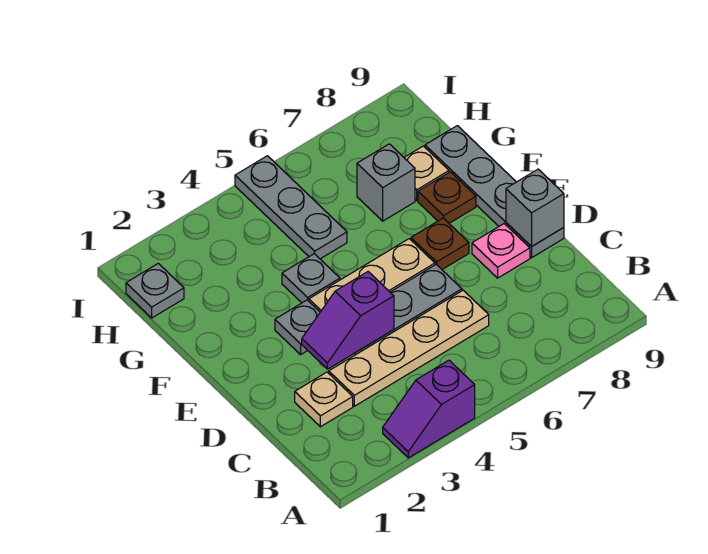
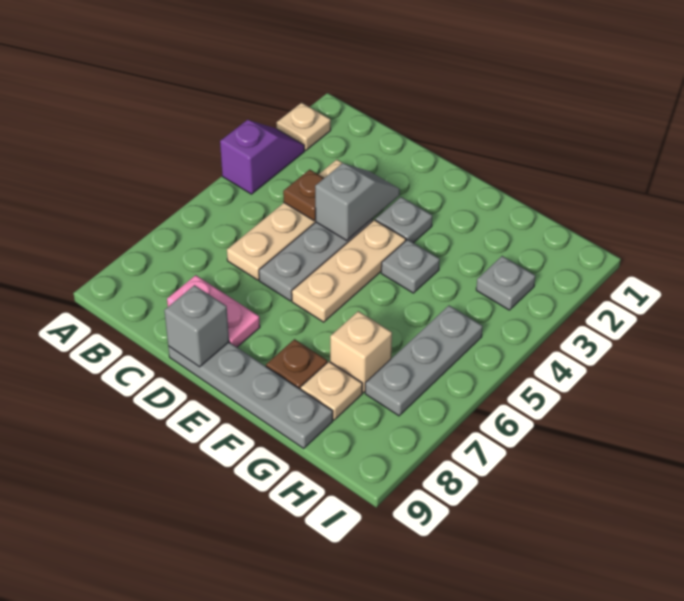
tan 1x1 plate [295,372,353,427] -> tan 1x1 plate moved to [276,103,331,150]
purple 1x2 slope [302,272,394,369] -> grey 1x2 slope [315,163,400,240]
pink 1x1 plate [472,224,530,278] -> pink 1x2 plate [167,275,260,347]
brown 1x1 plate [411,218,469,269] -> brown 1x1 plate moved to [283,170,324,221]
grey 1x3 plate [235,156,347,259] -> grey 1x3 plate turned to [365,306,483,416]
grey 1x1 brick [357,144,415,221] -> tan 1x1 brick [330,311,392,393]
grey 1x1 plate [126,263,184,318] -> grey 1x1 plate moved to [476,256,535,310]

